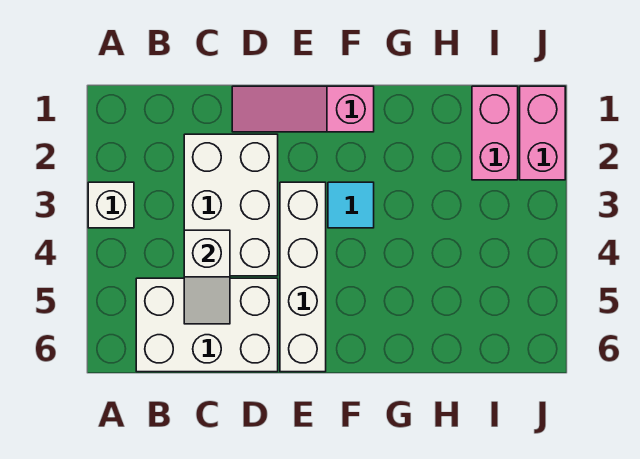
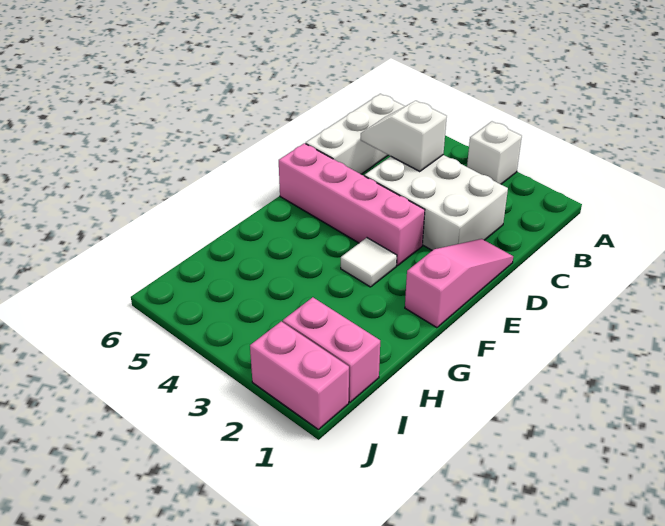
white 2x3 brick [136,278,278,372] -> white 1x3 brick [306,94,405,174]
white 1x4 brick [280,182,326,372] -> pink 1x4 brick [279,143,425,266]
cyan 1x1 tile [328,182,374,228] -> white 1x1 tile [341,238,397,287]

